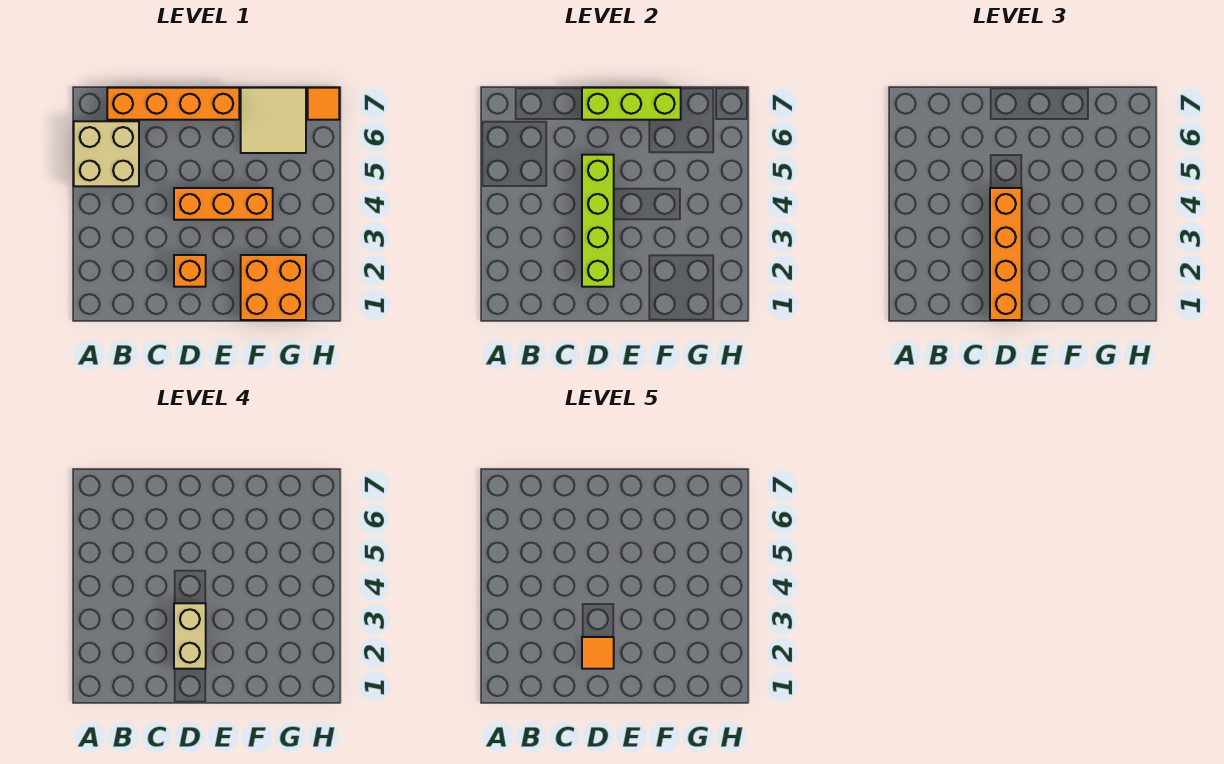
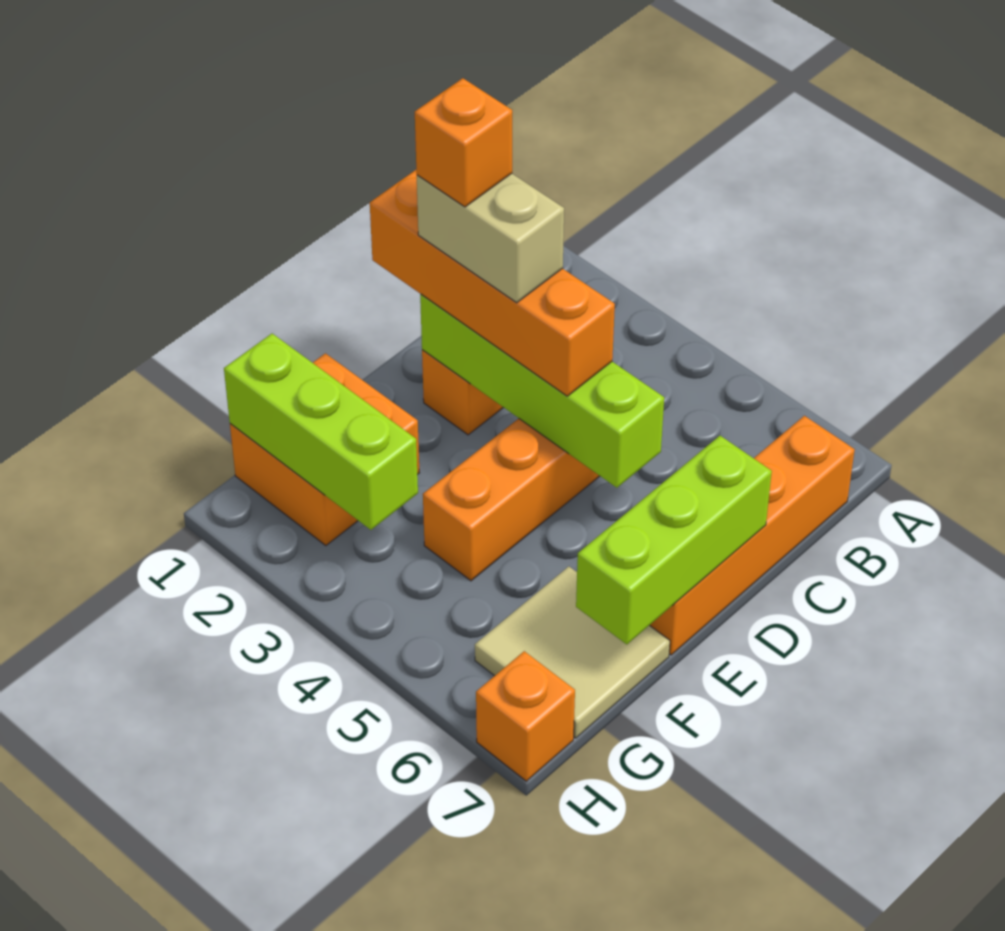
tan 2x2 brick [74,121,139,186] -> none
orange 1x1 tile [582,637,614,669] -> orange 1x1 brick [415,78,512,207]
none -> lime 1x3 brick [224,334,418,530]
orange 1x1 tile [308,88,339,120] -> orange 1x1 brick [476,651,575,781]

